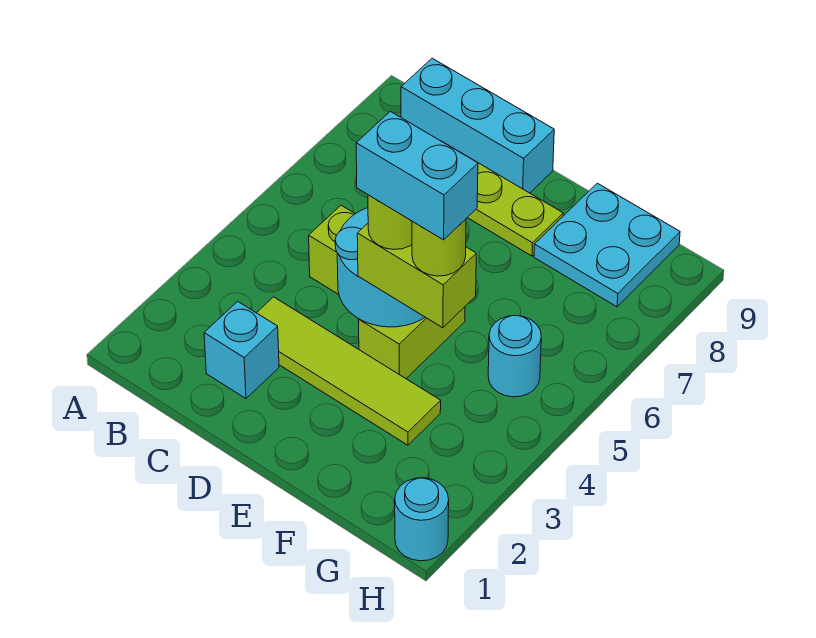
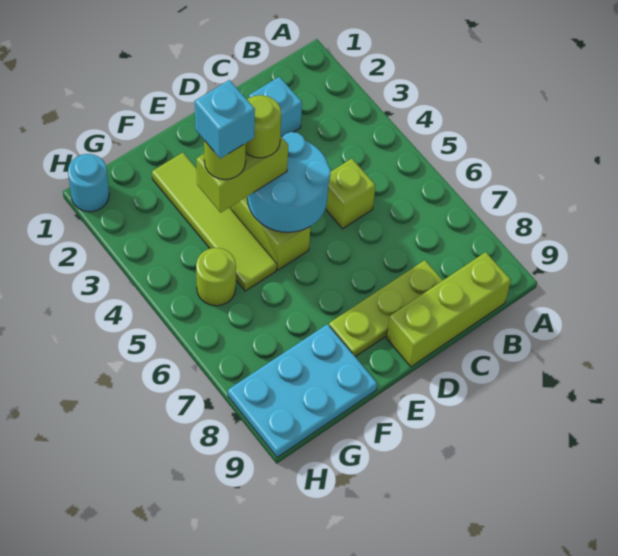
cyan 1x3 brick [401,58,554,193] -> lime 1x3 brick [386,252,511,367]
lime 1x4 tile [257,297,441,445] -> lime 1x4 tile turned to [152,153,277,291]
cyan 1x2 brick [356,112,478,240] -> cyan 1x1 brick [195,80,255,158]
cyan 2x2 plate [534,183,680,307] -> cyan 2x3 plate [228,324,377,457]
cyan 1x1 round brick [488,316,541,397] -> lime 1x1 round brick [196,248,236,306]

